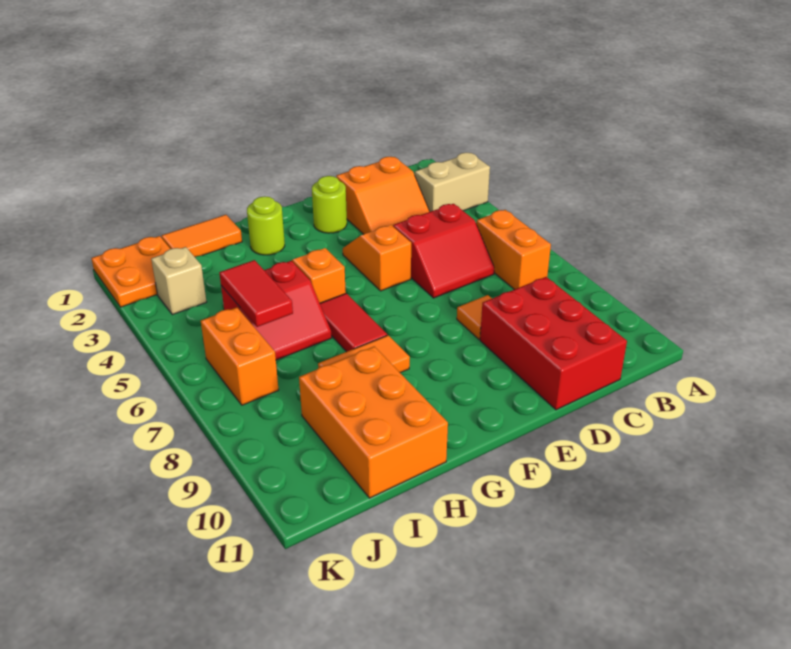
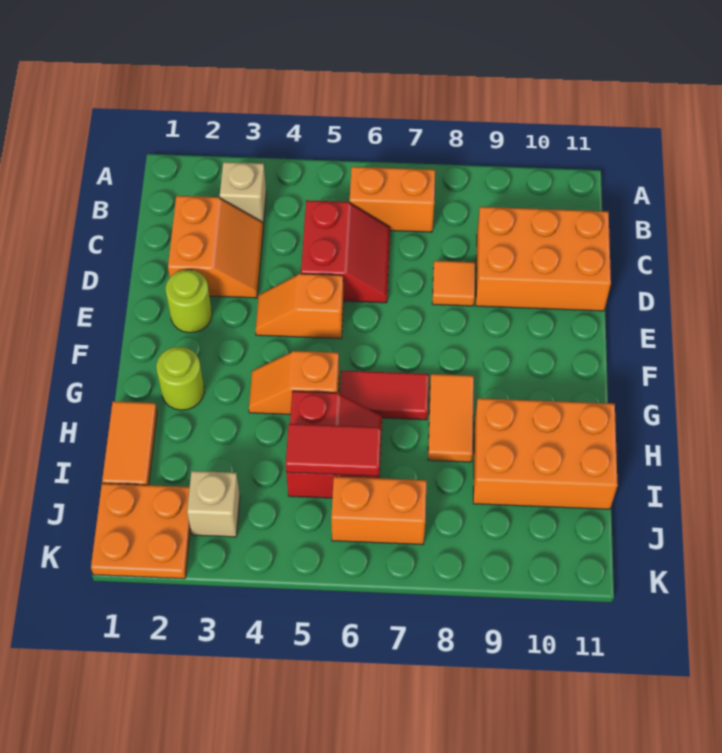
tan 1x2 brick [415,153,490,212] -> tan 1x1 brick [220,162,266,225]
red 2x3 brick [480,277,627,410] -> orange 2x3 brick [476,207,611,311]

